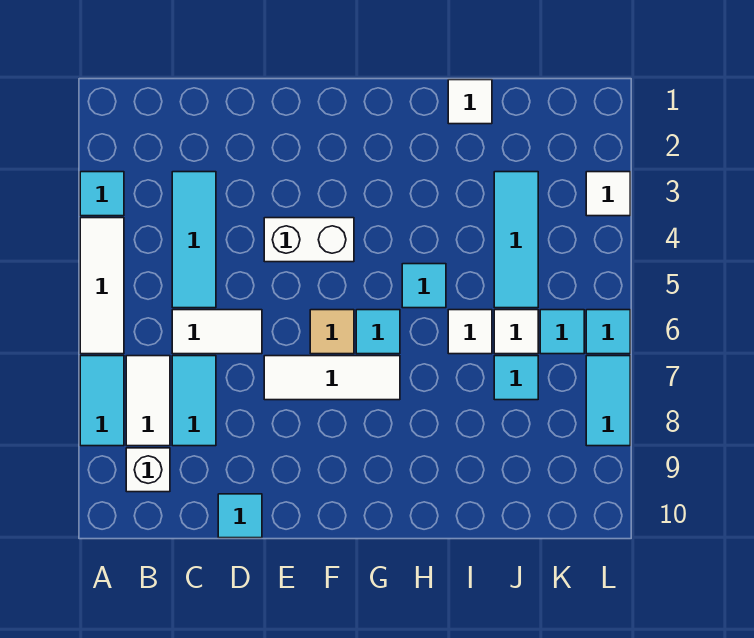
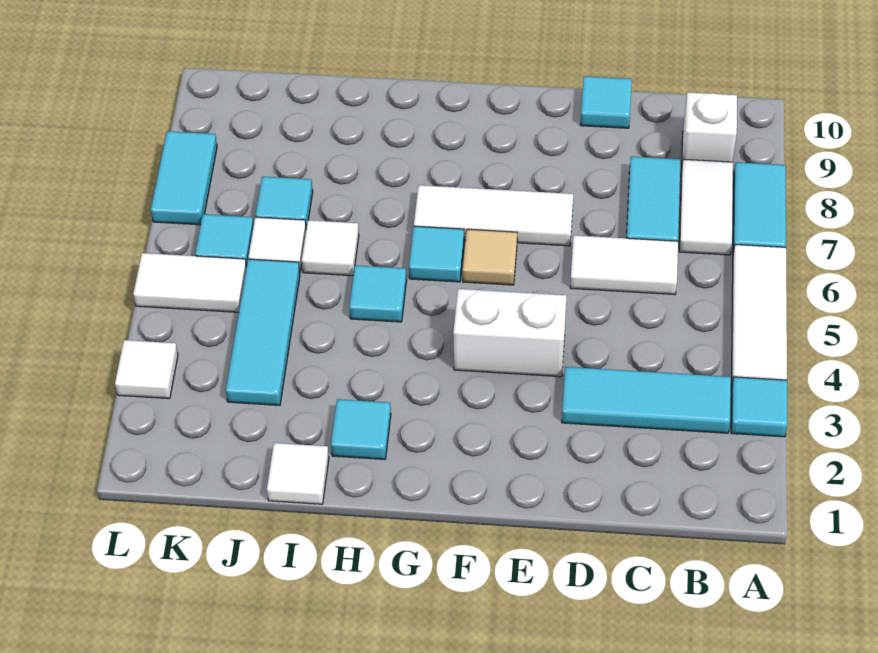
cyan 1x3 tile [172,172,216,308] -> cyan 1x3 tile turned to [562,367,731,433]
none -> white 1x2 tile [133,253,247,312]
cyan 1x1 tile [586,310,630,354] -> cyan 1x1 tile moved to [331,399,391,459]

